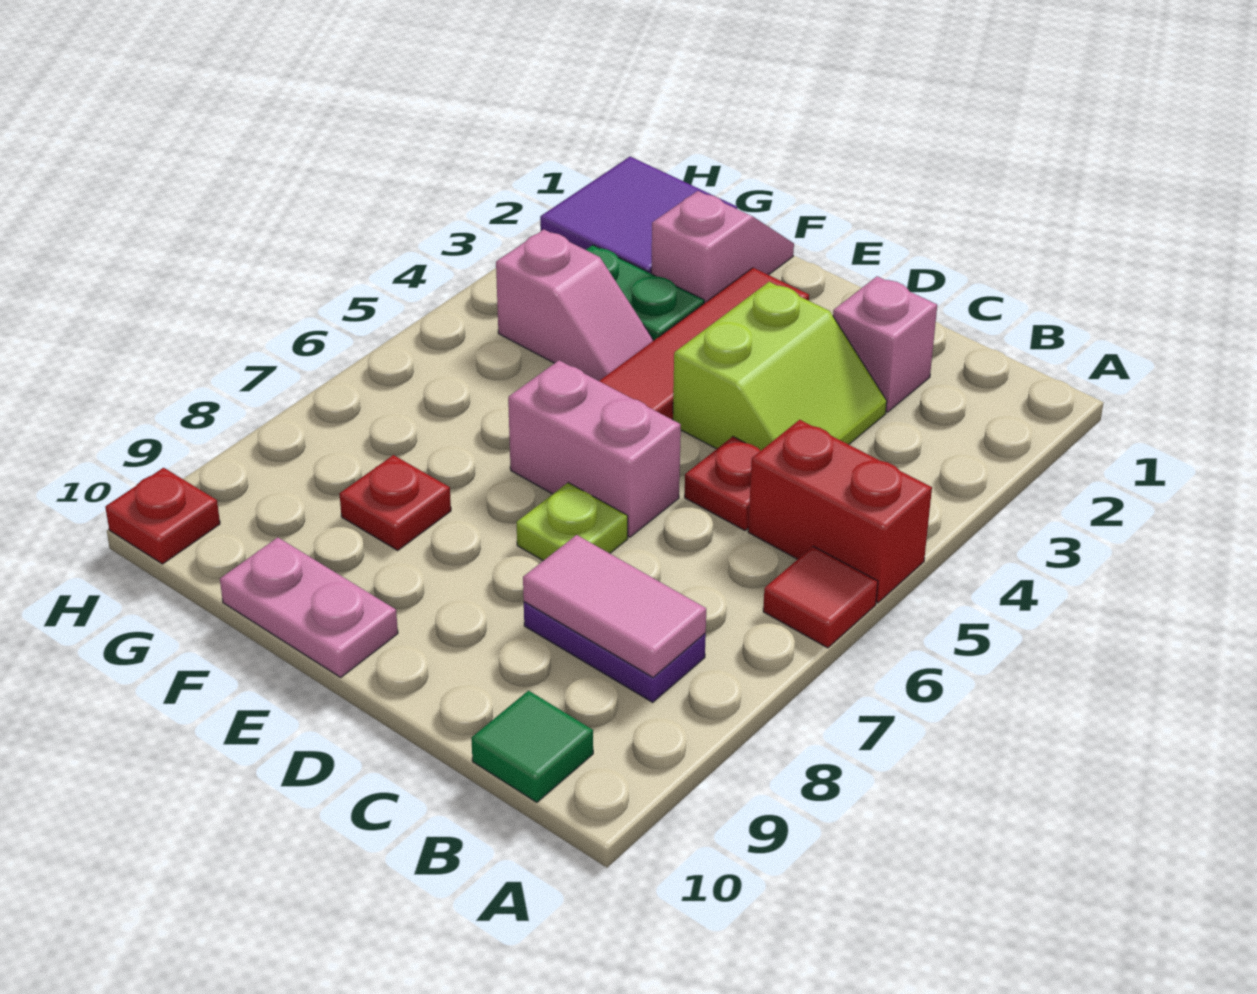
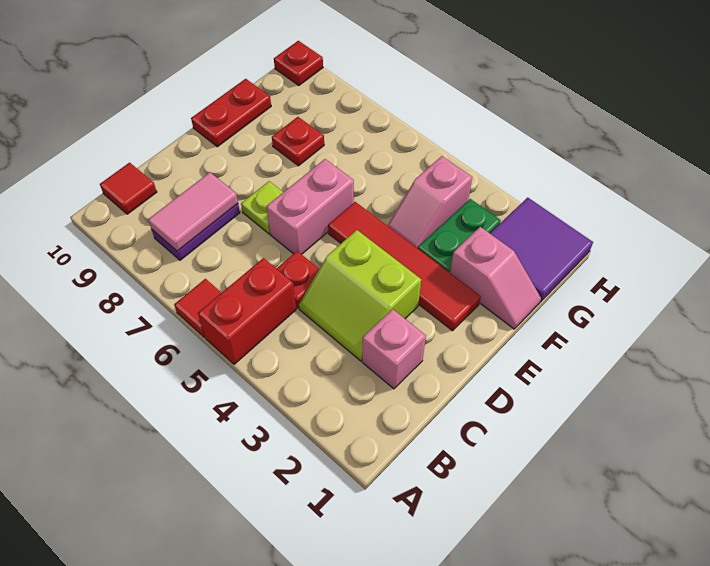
green 1x1 tile [471,691,593,802] -> red 1x1 tile [100,163,157,214]
pink 1x2 plate [220,537,398,677] -> red 1x2 plate [191,79,271,147]

